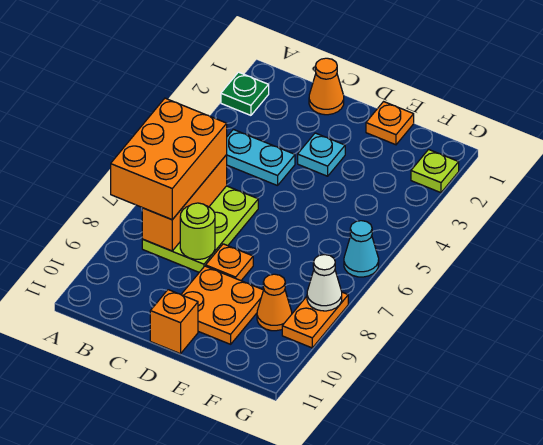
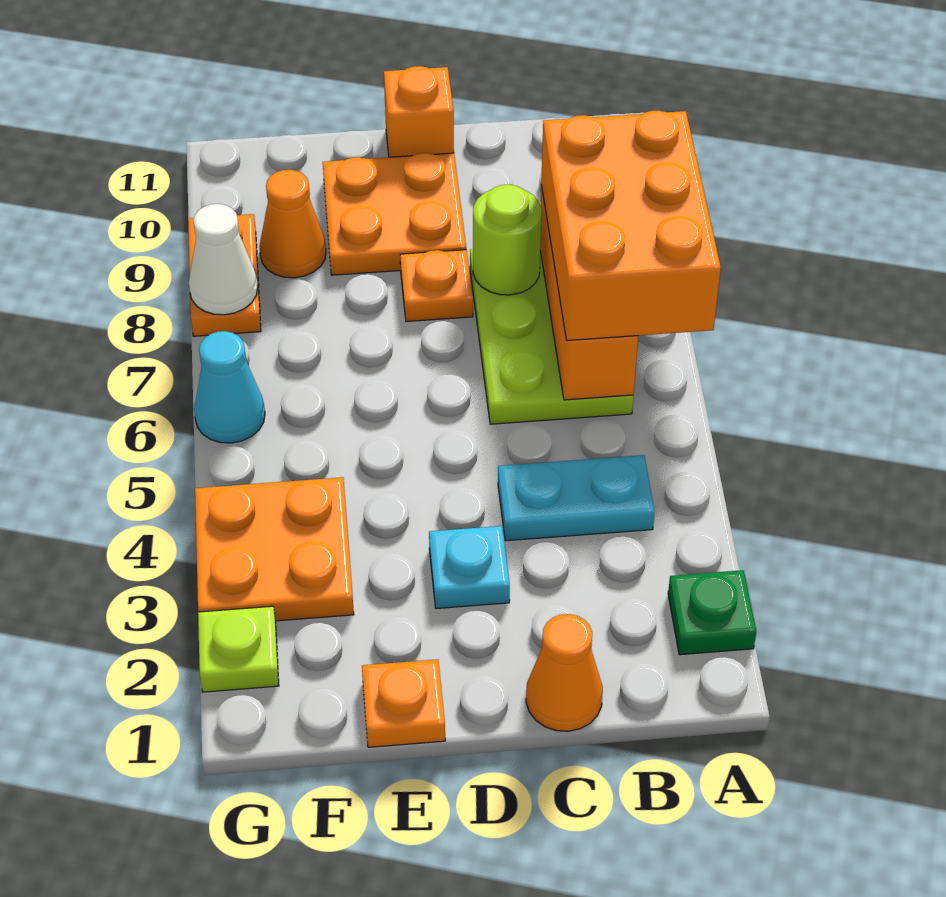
none -> orange 2x2 plate [195,477,354,621]

